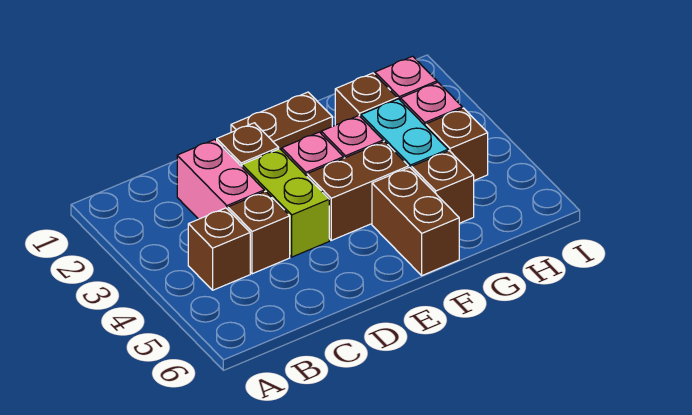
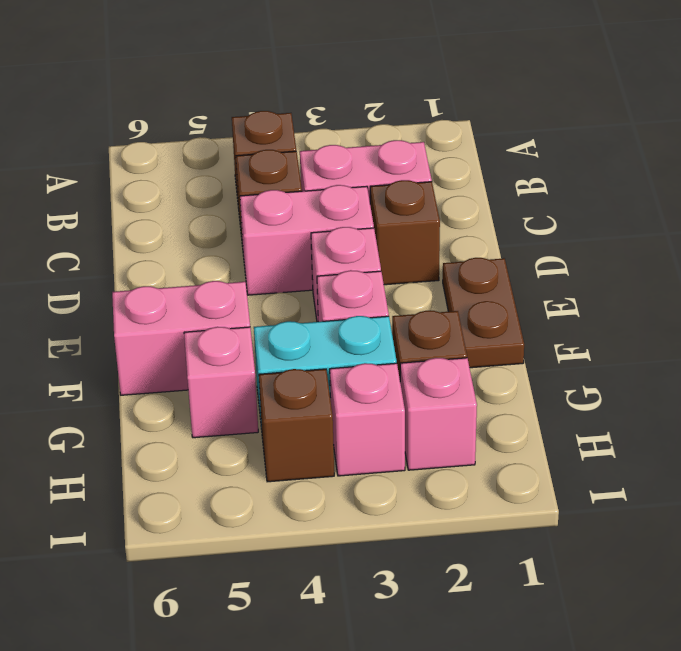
lime 1x2 brick [242,149,329,257] -> pink 1x2 brick [240,185,374,295]
brown 1x2 brick [307,141,409,240] -> none
brown 1x2 brick [372,167,459,275] -> pink 1x2 brick [112,281,250,395]
brown 1x1 brick [412,151,474,223] -> pink 1x1 brick [184,327,258,438]

